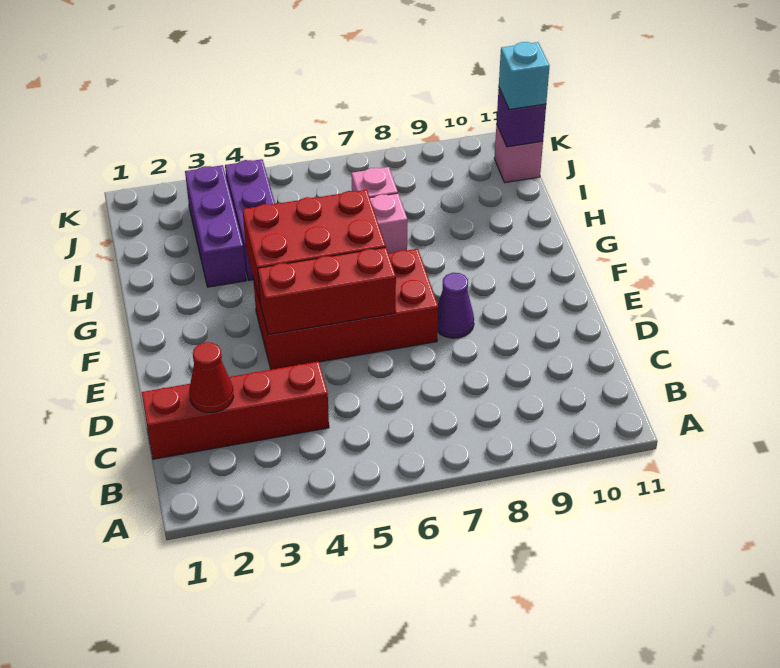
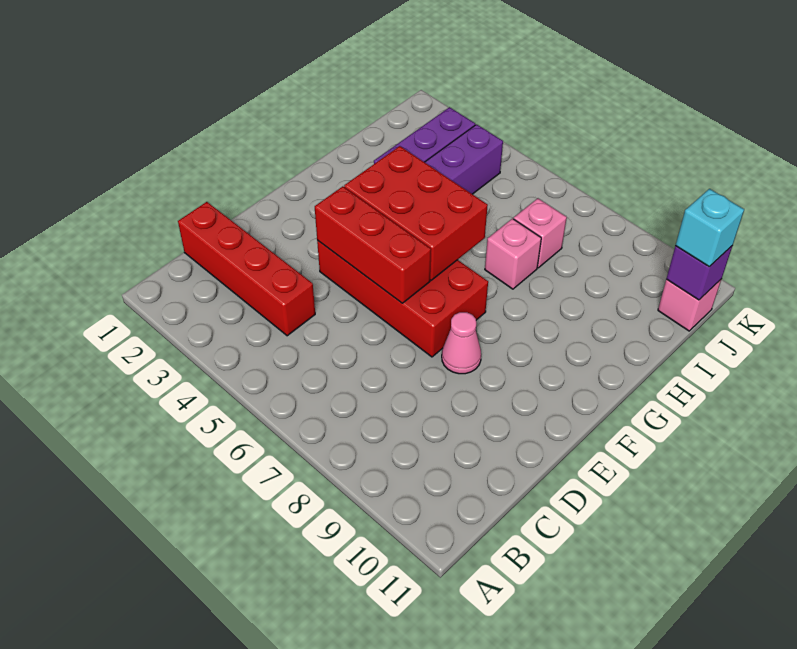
red 1x1 cone [189,342,234,413] -> none
purple 1x1 cone [438,273,474,338] -> pink 1x1 cone [442,312,481,374]

